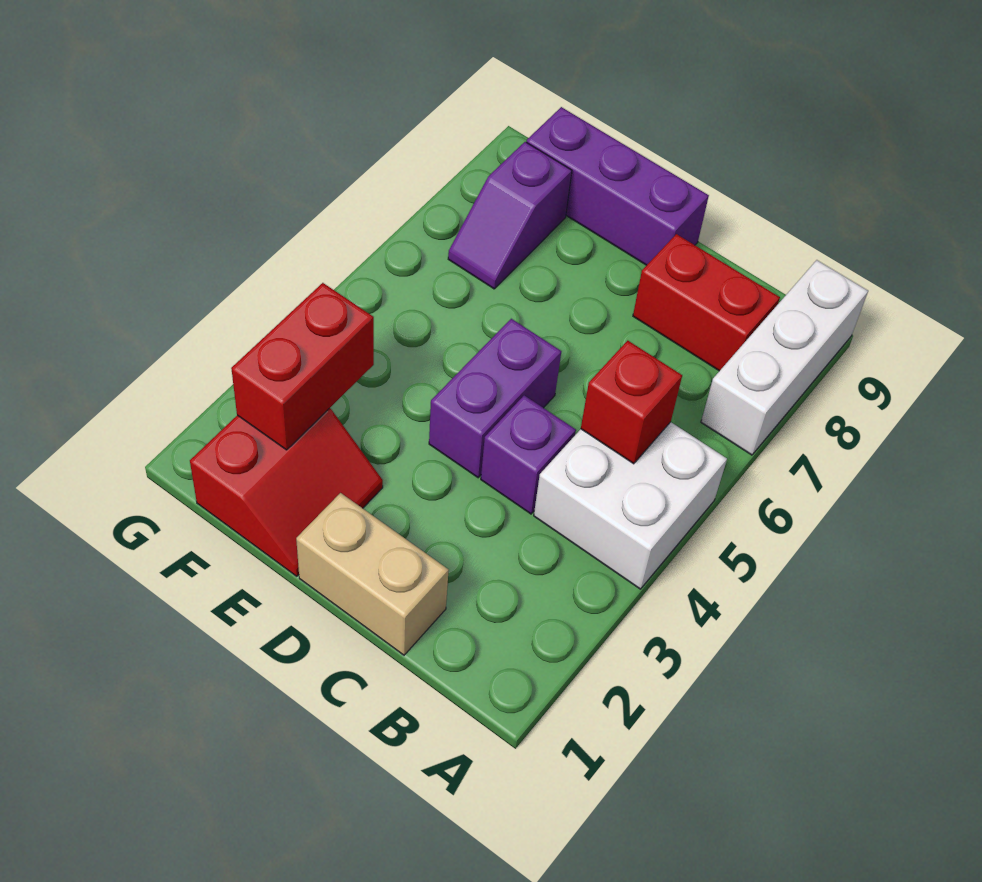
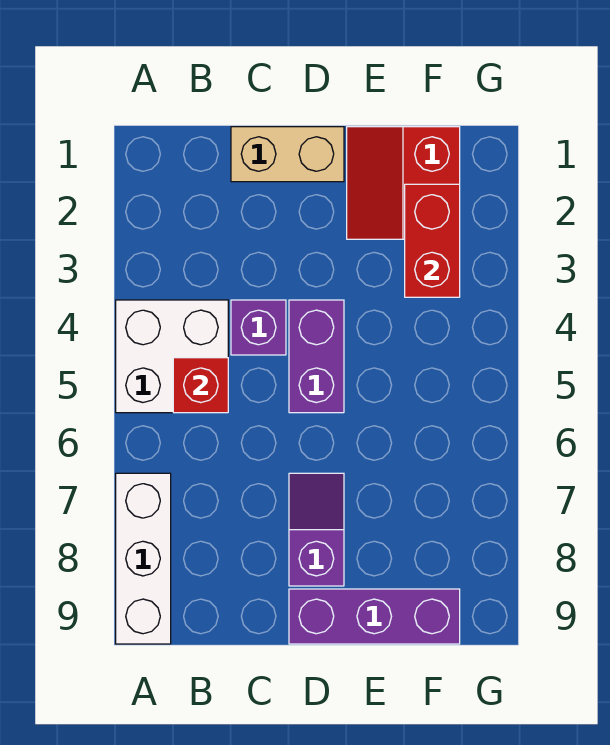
red 1x2 brick [633,234,780,371] -> none
purple 1x2 slope [448,142,572,289] -> purple 1x2 slope moved to [289,473,344,586]

